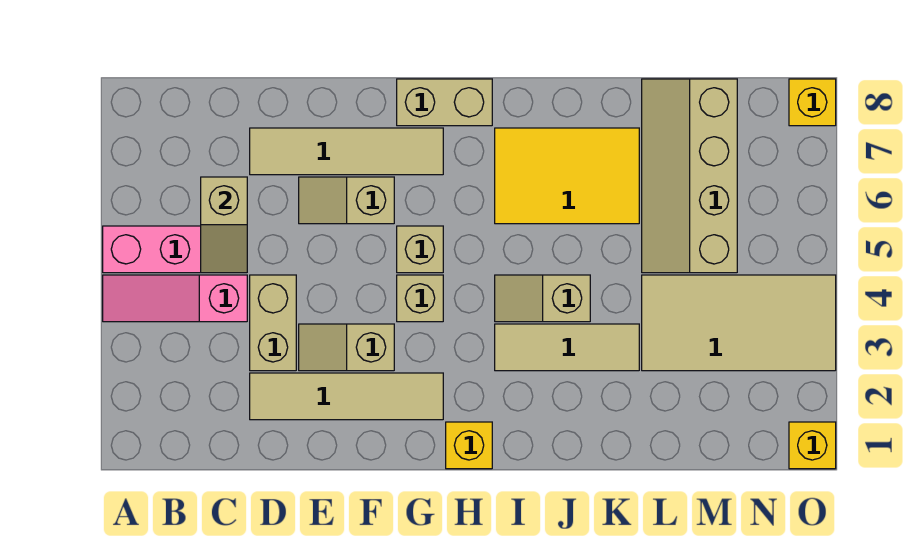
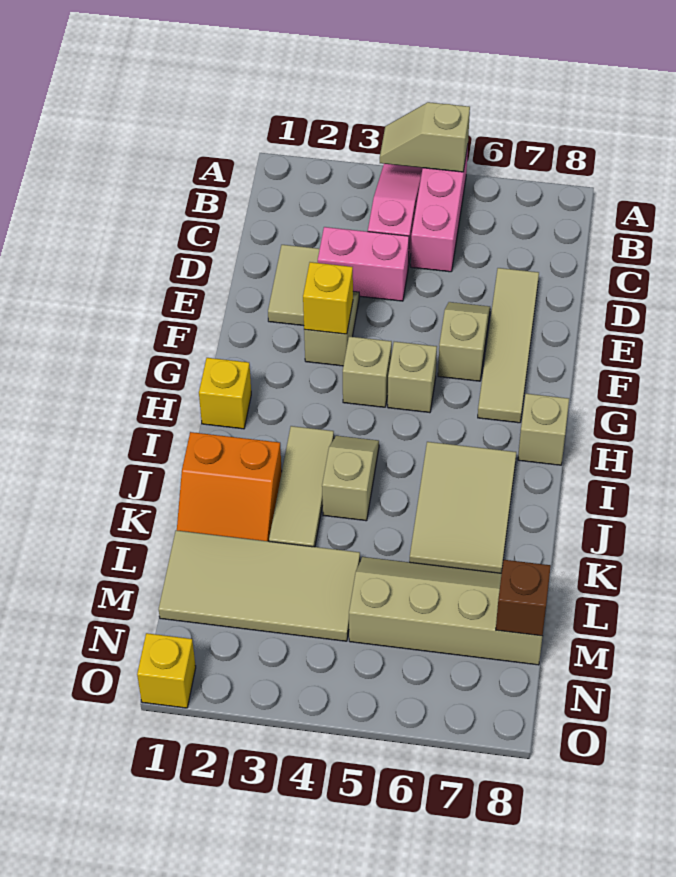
tan 1x2 slope [201,177,247,273] -> tan 1x2 slope moved to [380,102,470,172]
tan 1x4 tile [250,373,443,420] -> tan 1x2 tile [268,245,320,326]
tan 1x2 brick [250,275,296,371] -> pink 1x2 brick [318,227,409,301]
tan 1x2 brick [397,79,492,126] -> tan 1x1 brick [518,394,569,465]
yellow 2x3 tile [495,128,639,224] -> tan 2x3 tile [409,442,516,573]
none -> orange 2x2 slope [177,432,282,541]
tan 2x4 tile [642,275,836,371] -> tan 2x4 tile turned to [159,530,360,641]
none -> brown 1x1 brick [496,560,551,636]
yellow 1x1 brick [789,79,836,126] -> yellow 1x1 brick moved to [303,262,353,334]

